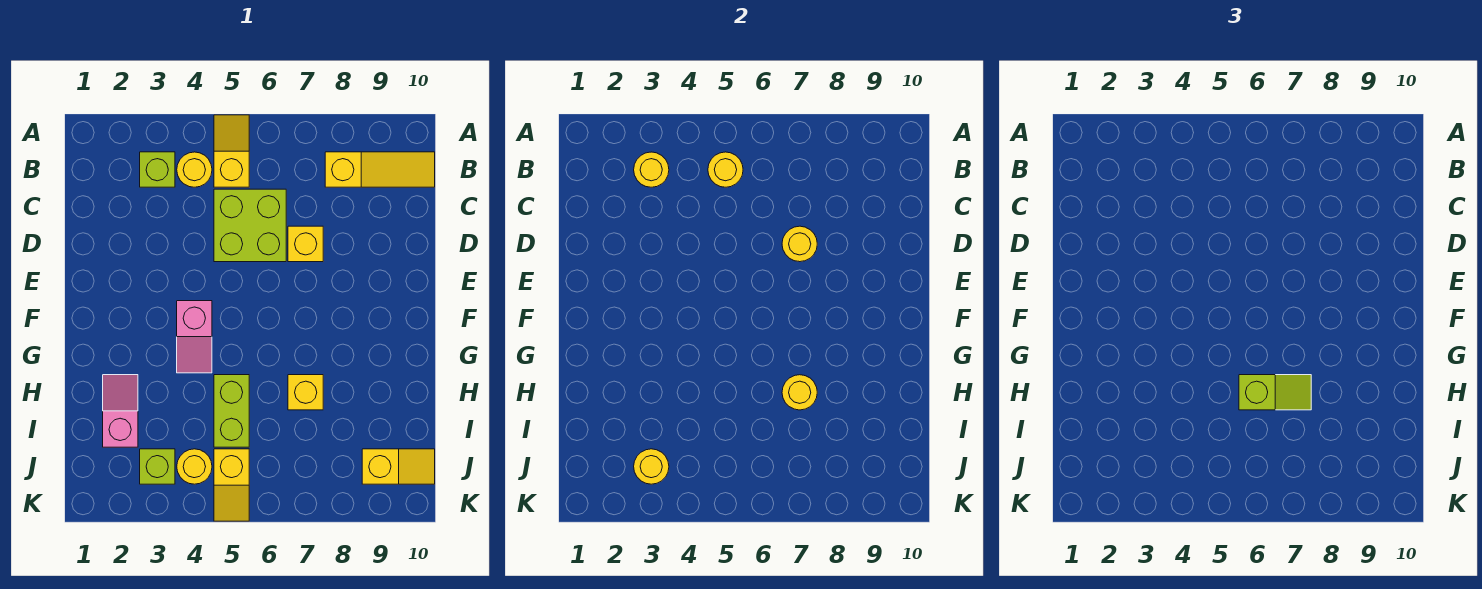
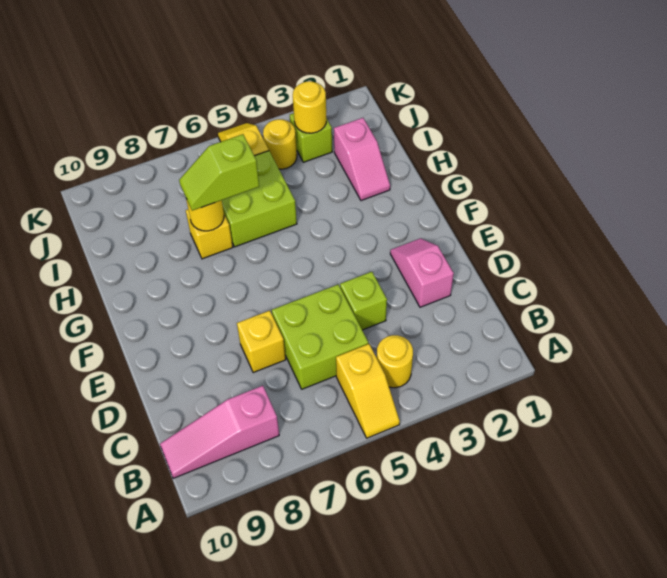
lime 1x1 brick [140,152,175,187] -> lime 1x1 brick moved to [340,272,387,330]
yellow 1x1 round brick [634,152,669,187] -> none
yellow 1x1 round brick [708,152,743,187] -> none
yellow 1x3 slope [325,152,435,187] -> pink 1x3 slope [160,386,279,478]
yellow 1x1 round brick [782,226,817,262] -> none
pink 1x2 slope [177,301,212,373] -> pink 1x2 slope moved to [390,238,454,307]
lime 1x2 brick [214,375,249,447] -> lime 2x2 brick [222,151,297,247]
yellow 1x2 slope [362,449,435,484] -> none

